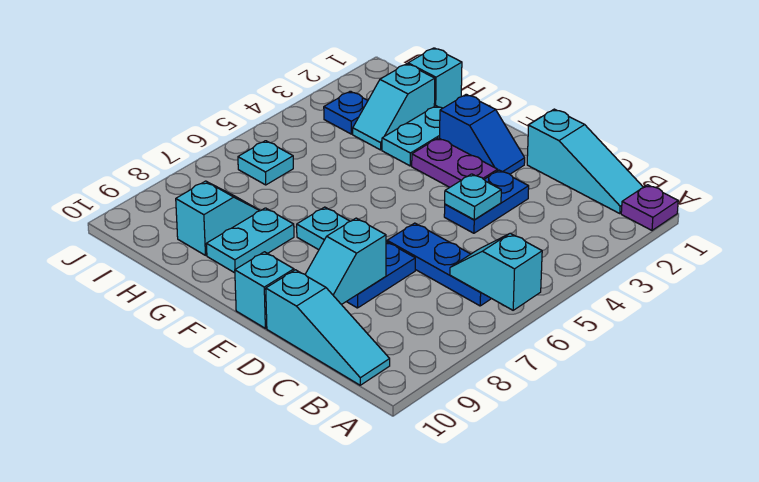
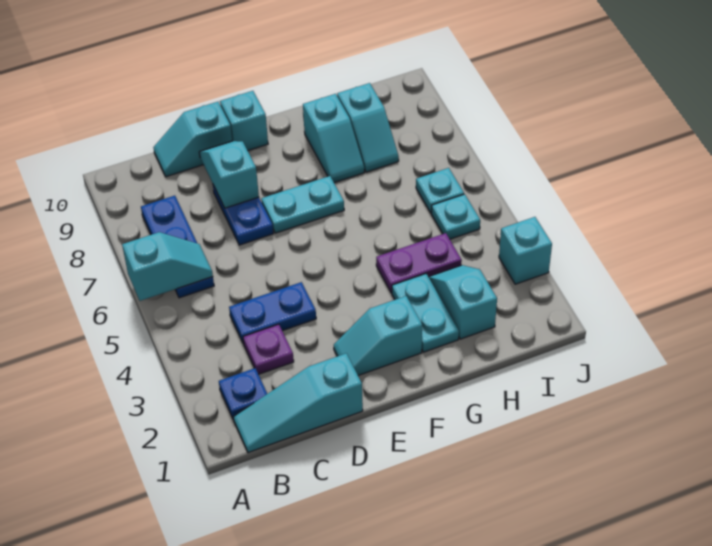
purple 1x1 plate [621,185,678,230] -> purple 1x1 plate moved to [243,324,294,374]
blue 1x3 plate [387,223,491,306] -> blue 1x3 plate turned to [141,196,214,298]
cyan 1x3 slope [266,270,390,385] -> cyan 1x2 slope [153,102,232,177]
blue 1x2 plate [444,170,529,233] -> blue 1x2 plate turned to [229,282,316,344]
cyan 1x1 plate [445,174,501,220] -> cyan 1x1 plate moved to [431,194,480,239]
blue 1x2 slope [440,94,525,174] -> cyan 1x2 slope [334,296,422,376]
purple 1x2 plate [412,138,498,187] -> purple 1x2 plate moved to [376,233,462,293]
cyan 1x2 plate [206,208,294,273] -> cyan 1x2 slope [303,94,364,183]
cyan 1x1 brick [408,48,462,108] -> cyan 1x1 brick moved to [499,217,552,284]
blue 1x1 plate [324,91,368,134] -> blue 1x1 plate moved to [219,368,267,420]

